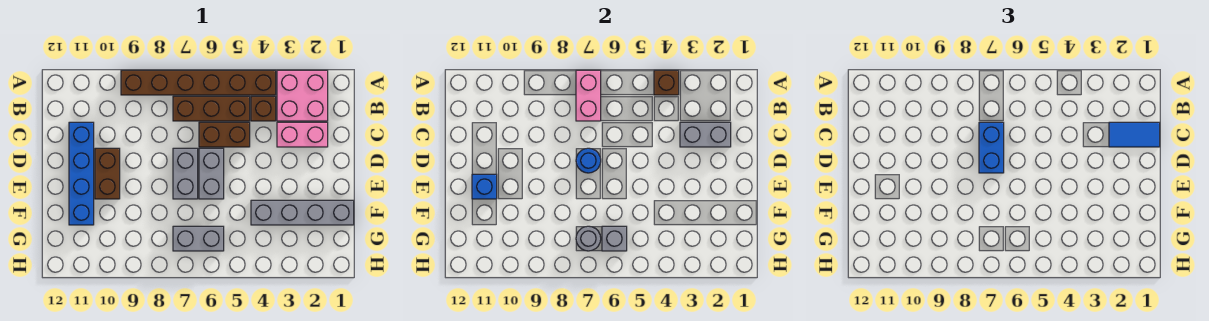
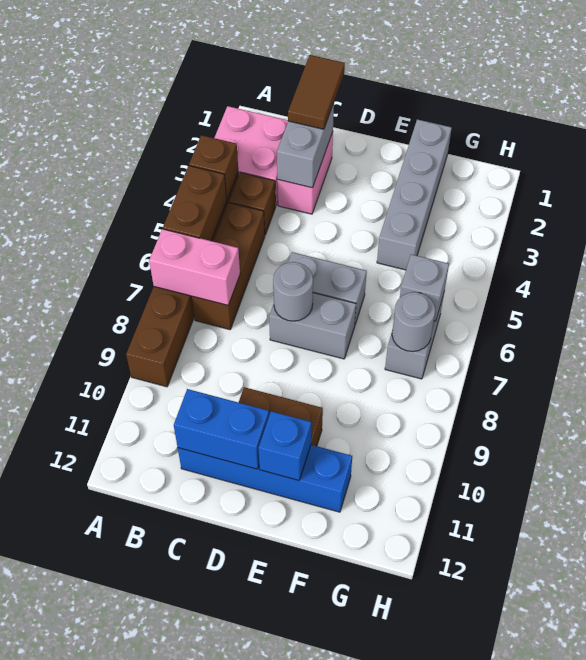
blue 1x2 tile [1109,122,1160,147] -> brown 1x2 tile [288,55,345,129]
brown 1x2 brick [199,122,250,147] -> brown 1x2 brick moved to [163,166,227,241]
blue 1x2 brick [979,122,1004,173] -> blue 1x2 brick moved to [174,389,269,469]
blue 1x1 round brick [576,148,601,173] -> grey 1x1 round brick [273,262,313,321]

